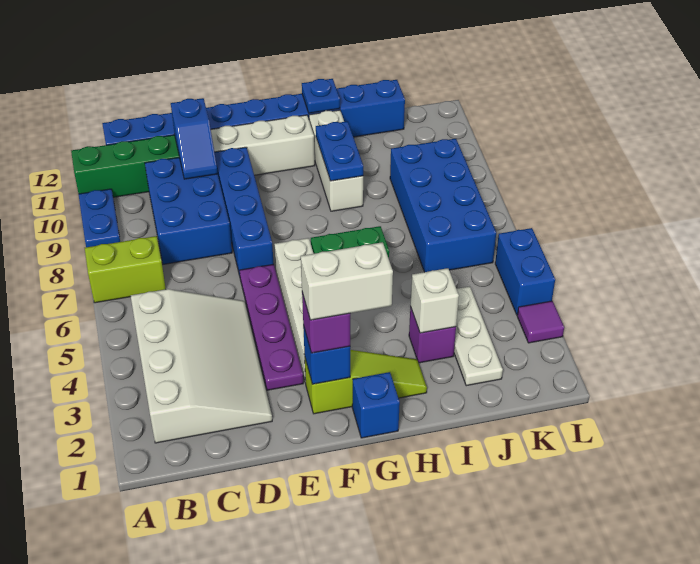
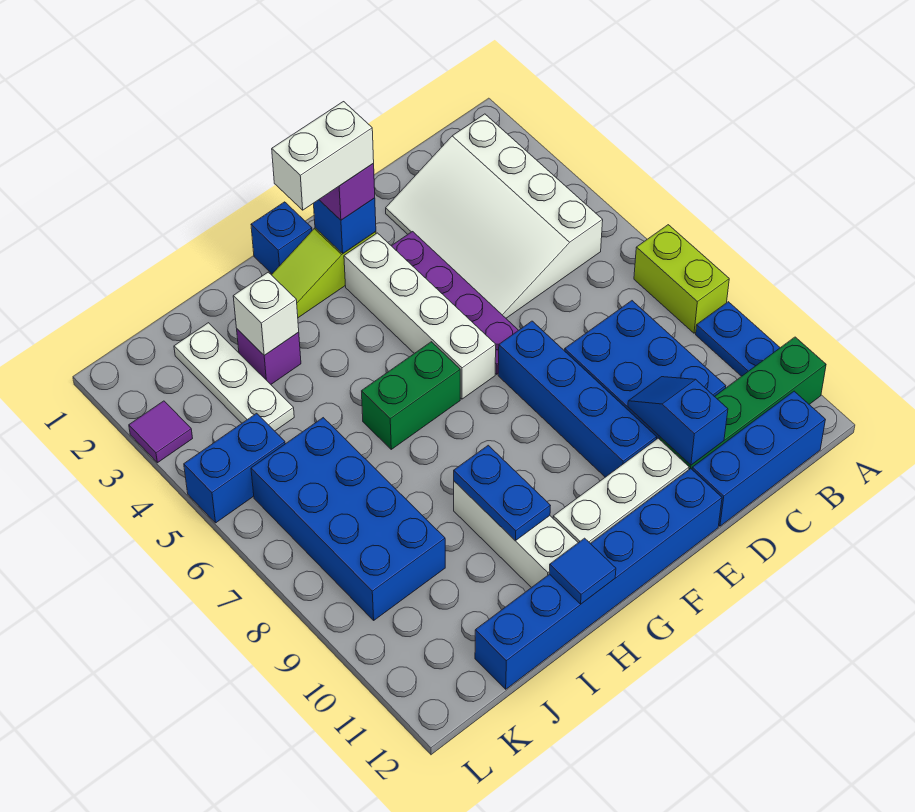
lime 1x2 brick [85,236,166,303] -> lime 1x2 brick turned to [634,225,729,333]
blue 1x1 plate [302,79,340,113] -> blue 1x1 tile [549,538,616,604]
blue 1x2 brick [495,228,555,315] -> blue 1x2 brick turned to [184,413,285,523]

